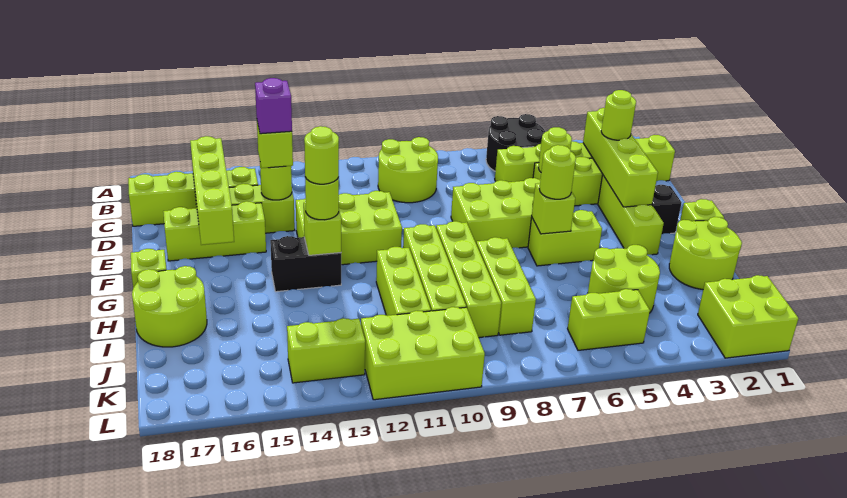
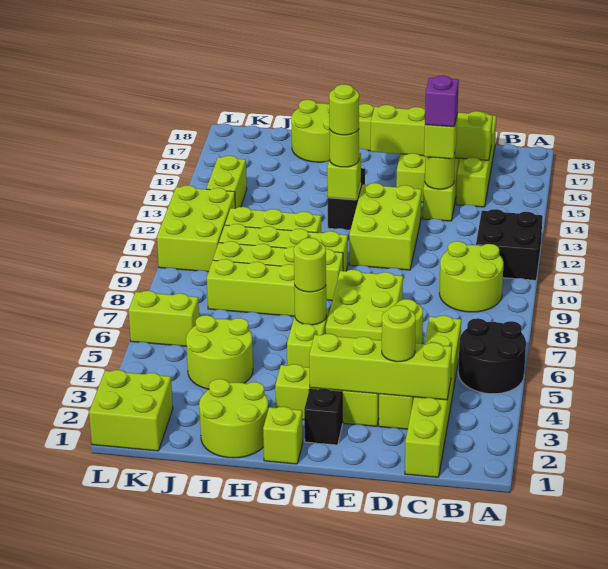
none -> black 2x2 brick [476,209,543,280]
lime 1x1 brick [532,183,575,234] -> lime 1x1 round brick [294,285,326,325]
lime 1x2 brick [568,289,650,350] -> lime 1x2 brick turned to [129,291,199,346]

